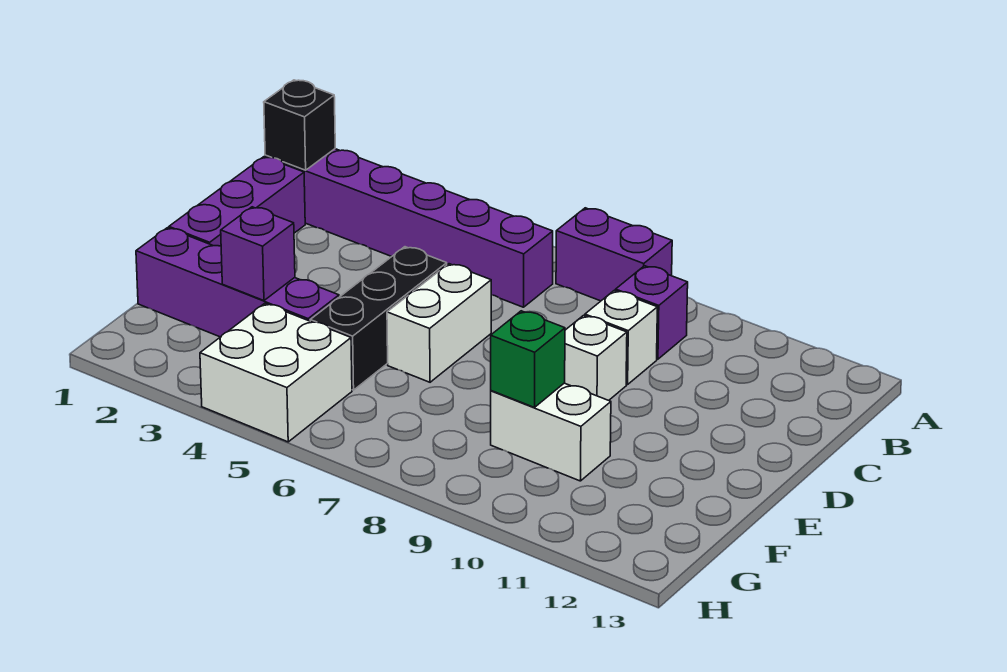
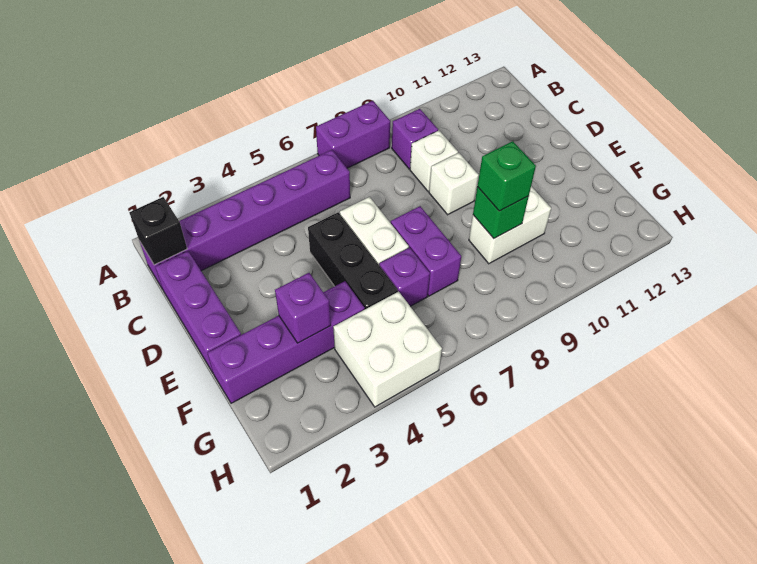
none -> purple 1x2 brick [391,206,461,296]
none -> purple 1x1 brick [379,248,430,306]
none -> green 1x1 brick [477,141,536,211]

